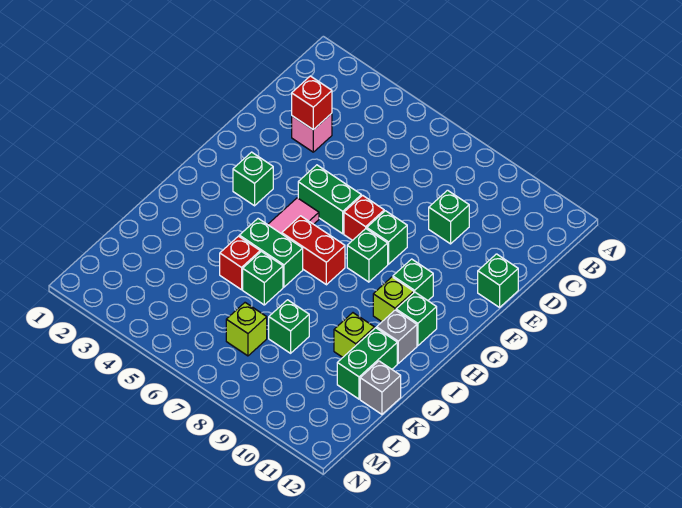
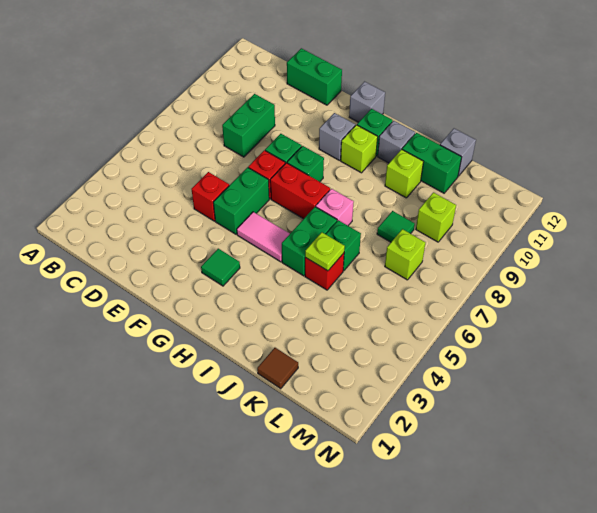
pink 1x1 brick [292,113,332,152] -> pink 1x1 brick moved to [316,189,354,226]
red 1x1 brick [292,76,332,130] -> red 1x1 brick moved to [192,172,229,221]
green 1x1 brick [429,190,469,244] -> green 1x2 brick [222,94,275,157]
green 1x1 brick [478,254,518,307] -> green 1x2 brick [287,48,342,105]
green 1x1 brick [233,152,273,206] -> green 1x1 tile [201,249,240,286]
green 1x1 brick [393,259,433,300] -> grey 1x1 brick [319,113,355,161]
none -> grey 1x1 brick [349,82,385,122]
red 1x2 brick [282,216,345,285] -> red 1x2 brick turned to [270,163,330,219]
none -> lime 1x1 plate [305,232,345,271]
none -> brown 1x1 tile [257,348,298,389]
green 1x1 brick [269,300,309,353] -> green 1x1 tile [377,211,415,242]
none -> lime 1x1 brick [416,192,456,242]

